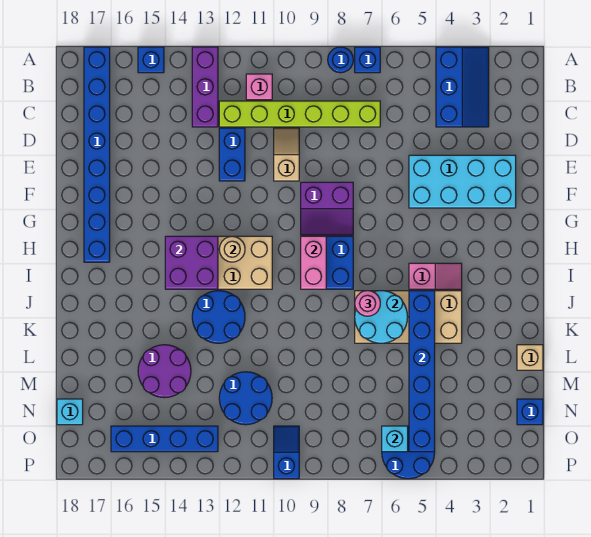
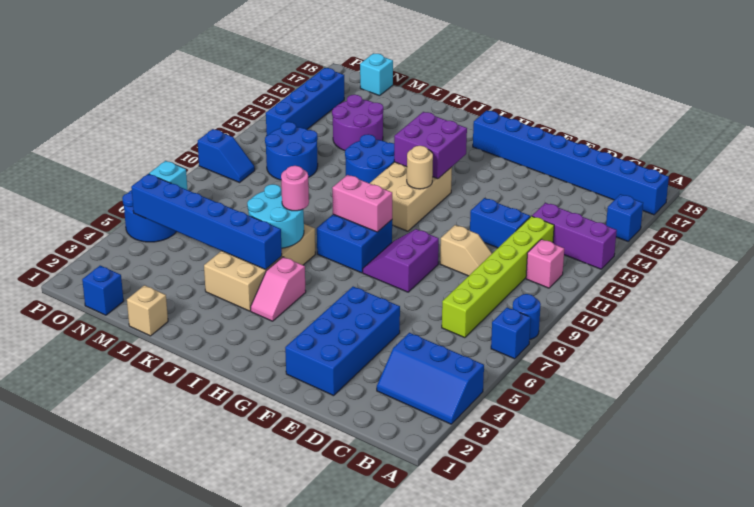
cyan 2x4 brick [409,155,516,208] -> blue 2x4 brick [285,287,400,396]

